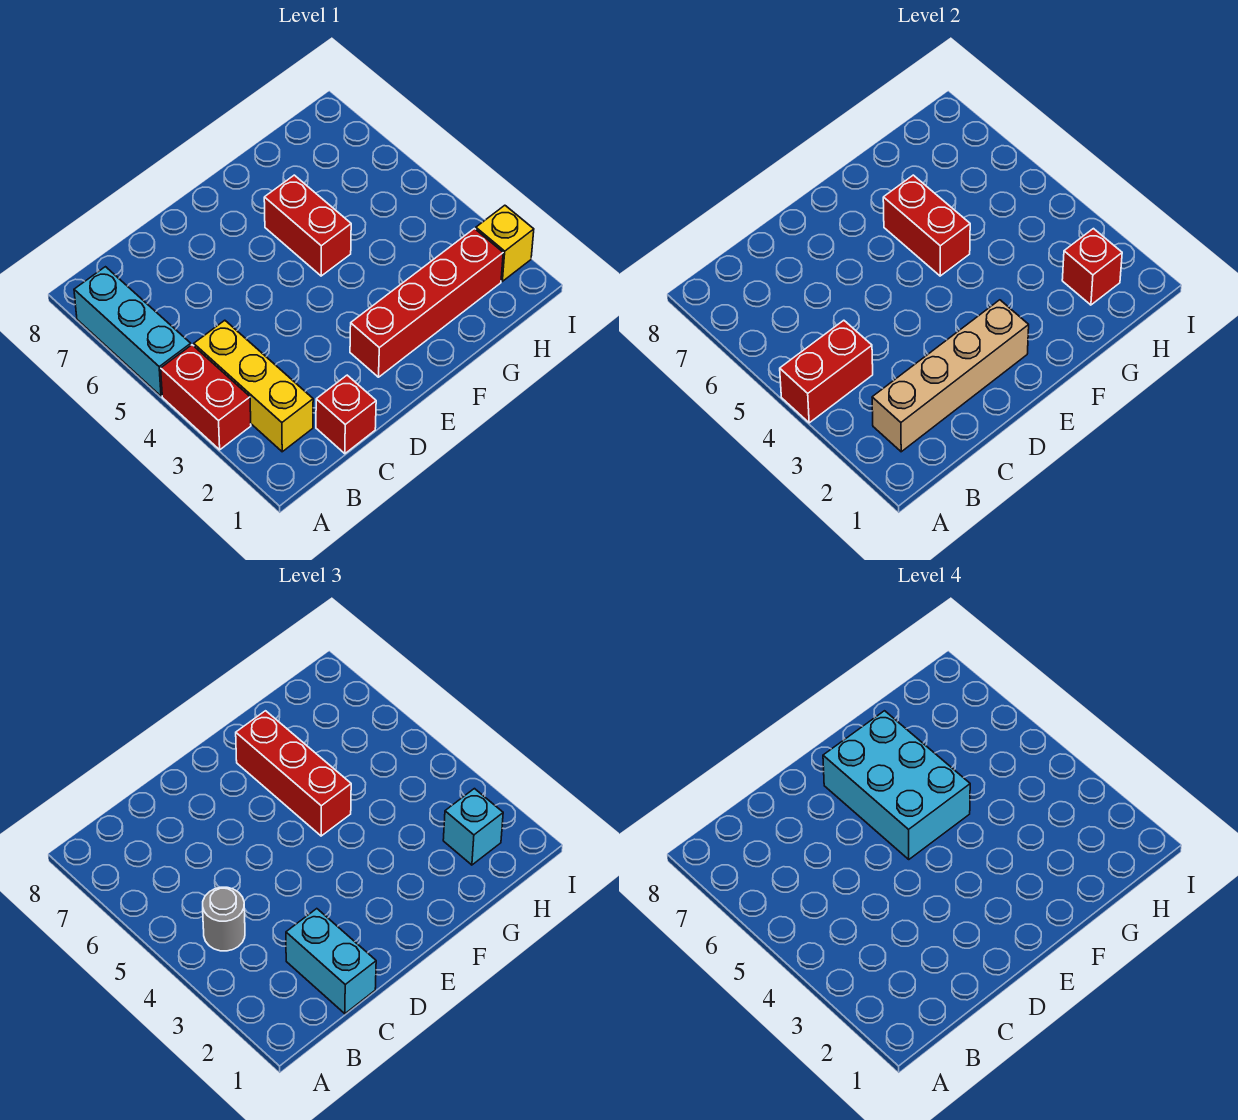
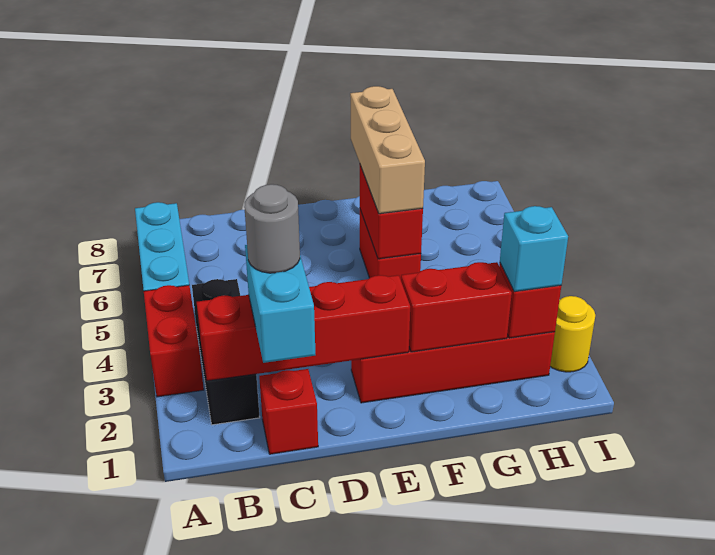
red 1x2 brick [780,320,873,423] -> red 1x2 brick moved to [401,262,512,352]
yellow 1x3 brick [194,320,313,452] -> black 1x3 brick [192,279,260,425]
tan 1x4 brick [872,300,1029,452] -> red 1x4 brick [197,275,410,381]
grey 1x1 round brick [203,887,245,951] -> grey 1x1 round brick moved to [244,184,300,273]
cyan 2x3 brick [823,711,970,859] -> none
red 1x3 brick [236,711,351,836] -> tan 1x3 brick [350,86,425,214]
yellow 1x1 brick [476,205,534,281] -> yellow 1x1 round brick [550,296,595,372]

